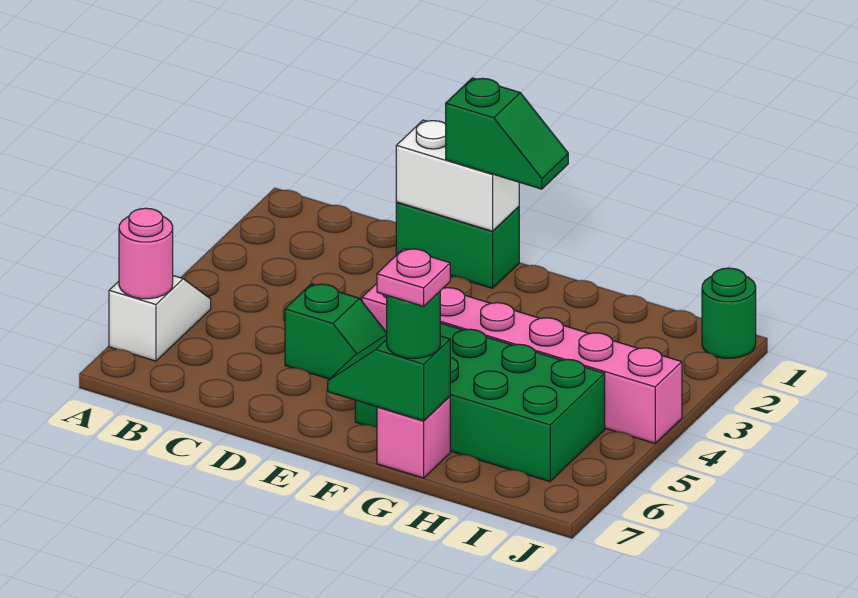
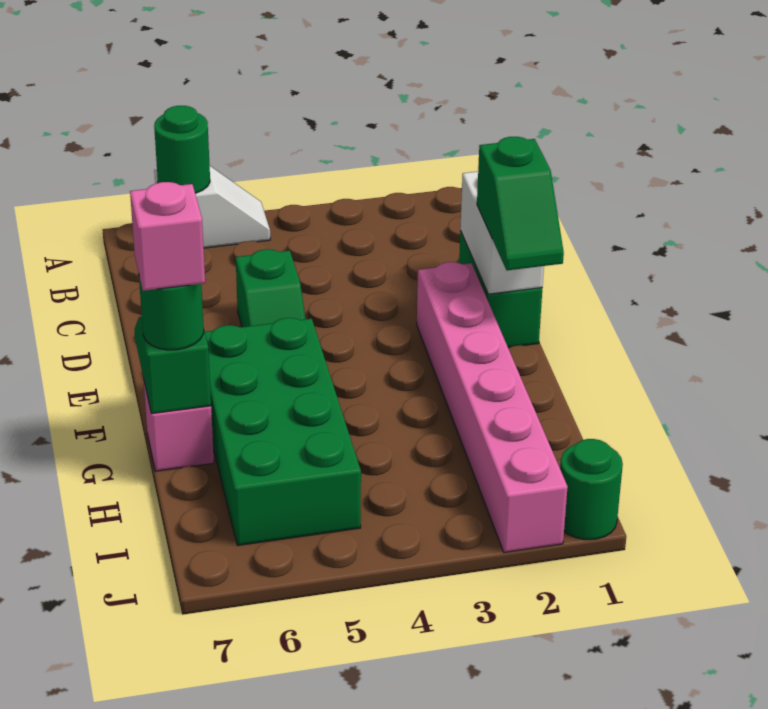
pink 1x1 round brick [119,208,173,299] -> green 1x1 round brick [154,106,210,193]
pink 1x6 brick [362,284,682,443] -> pink 1x6 brick moved to [417,262,568,553]
pink 1x1 plate [377,249,450,306] -> pink 1x1 brick [130,182,205,291]

